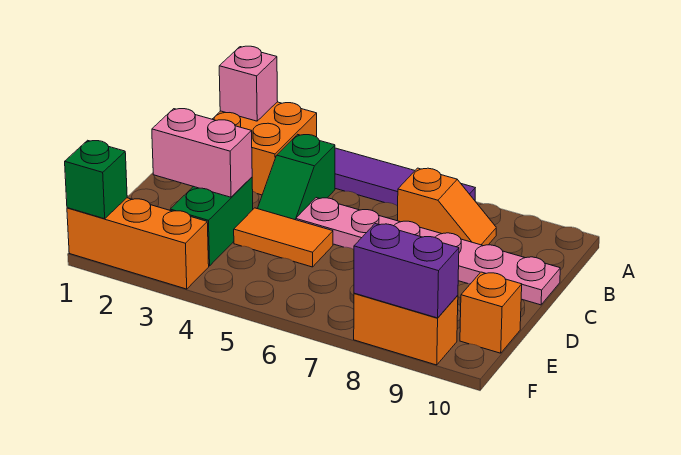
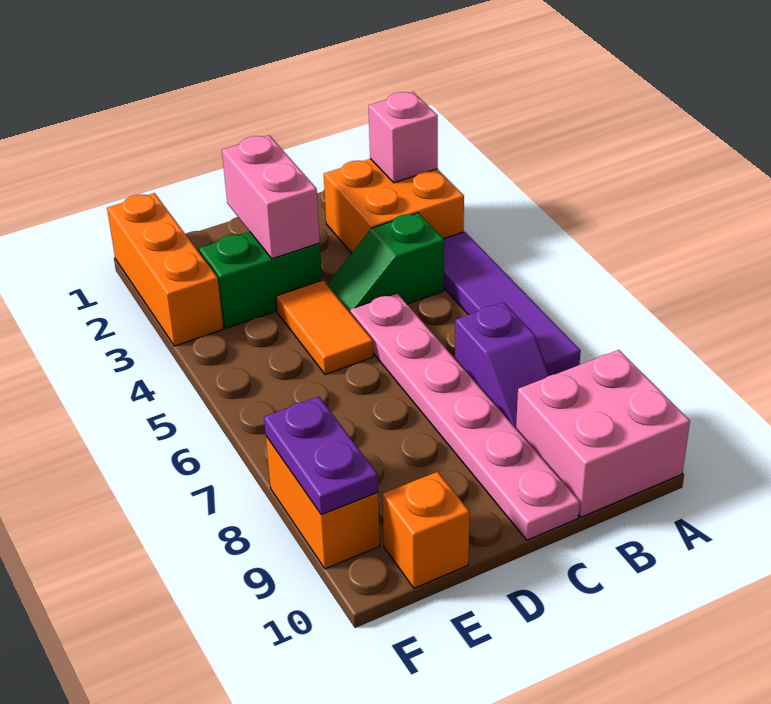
none -> pink 2x2 brick [516,350,690,517]
orange 1x2 slope [398,168,496,246] -> purple 1x2 slope [455,302,550,428]
green 1x1 brick [65,140,127,219] -> none
purple 1x2 brick [354,224,459,318] -> purple 1x2 plate [264,397,378,515]

